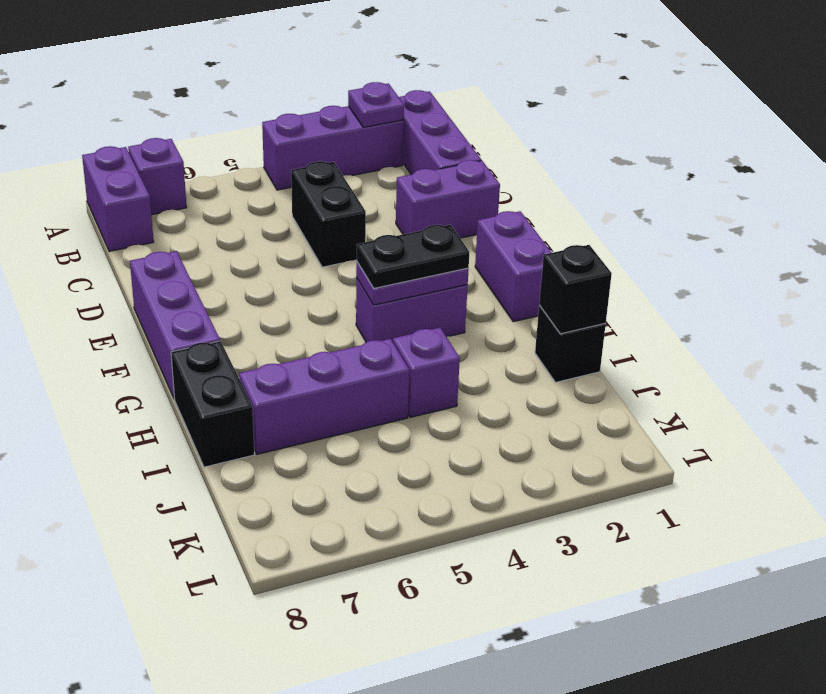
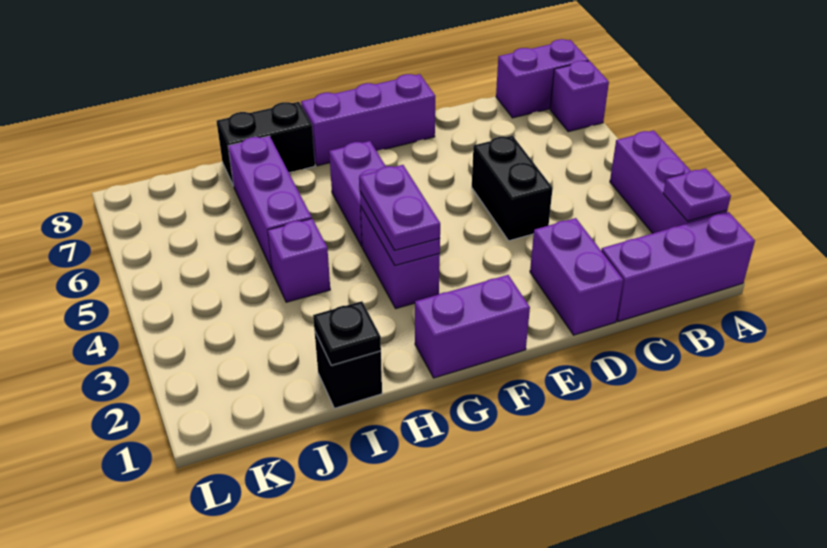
black 1x2 brick [291,161,366,267] -> black 1x2 brick turned to [472,136,553,241]
black 1x2 plate [357,225,469,288] -> purple 1x2 plate [359,165,440,250]
none -> purple 1x2 brick [329,141,386,246]
black 1x1 brick [539,245,612,334] -> black 1x1 plate [313,301,381,365]

